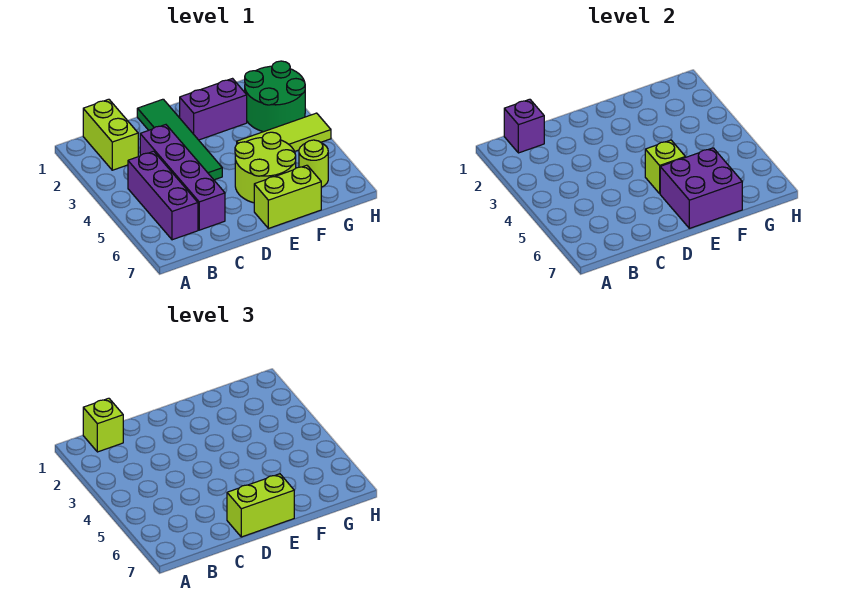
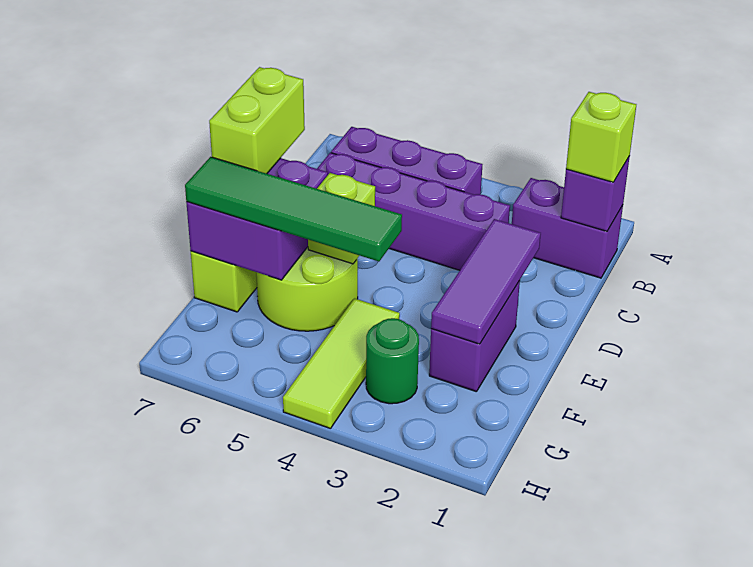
lime 1x2 brick [83,99,138,170] -> purple 1x2 brick [512,178,623,278]
green 1x4 tile [137,99,222,180] -> green 1x4 tile moved to [185,157,402,262]
none -> purple 1x3 tile [431,219,541,344]
green 2x2 round brick [245,61,305,132] -> green 1x1 round brick [366,318,419,404]
lime 1x1 round brick [299,140,328,187] -> none

